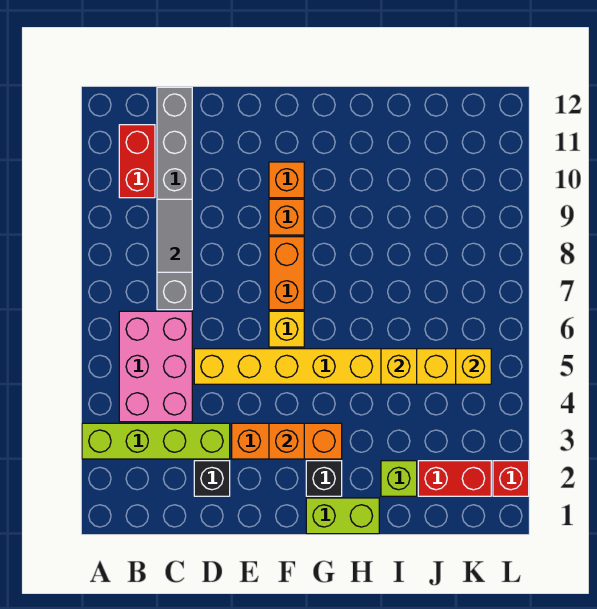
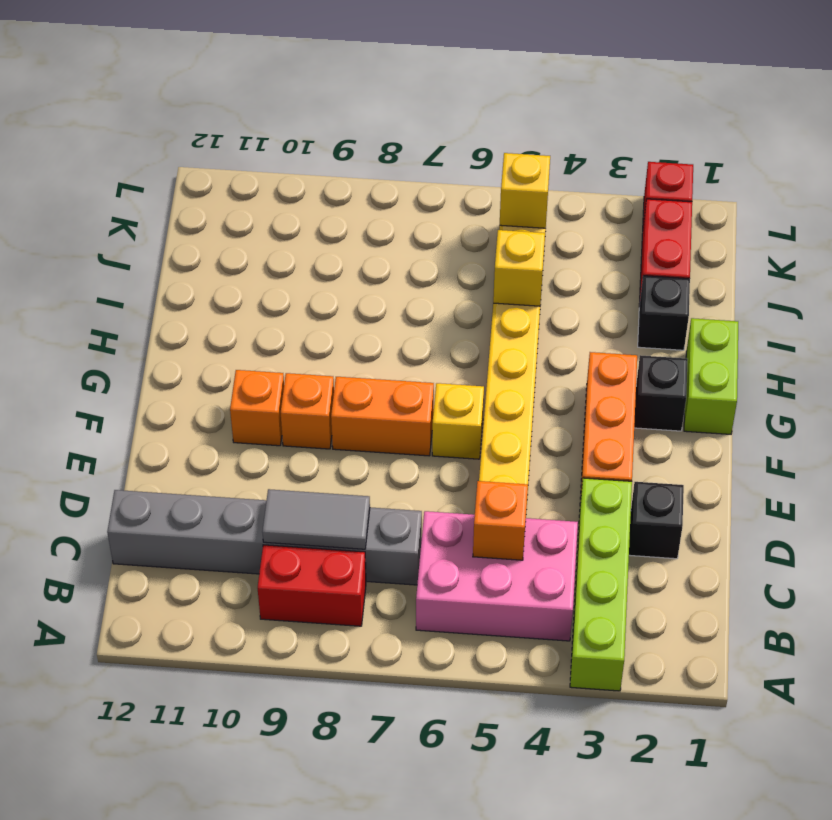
red 1x2 brick [119,125,155,198] -> red 1x2 brick moved to [258,545,366,626]
orange 1x1 brick [269,423,304,459] -> orange 1x1 brick moved to [473,481,528,560]
lime 1x1 brick [381,461,417,496] -> black 1x1 brick [638,276,690,350]

